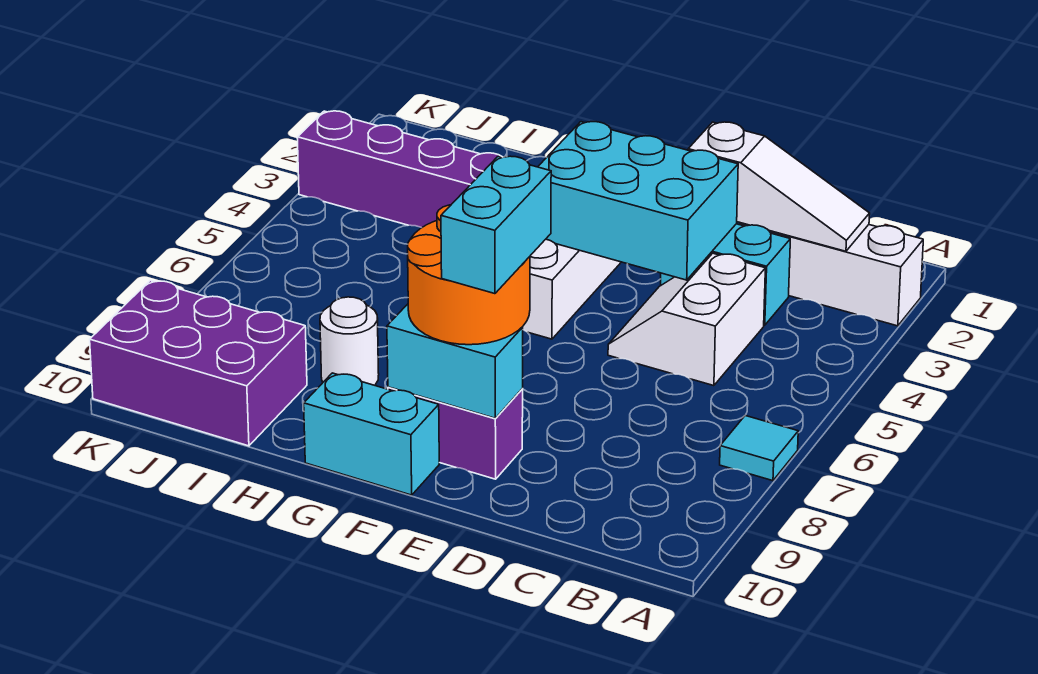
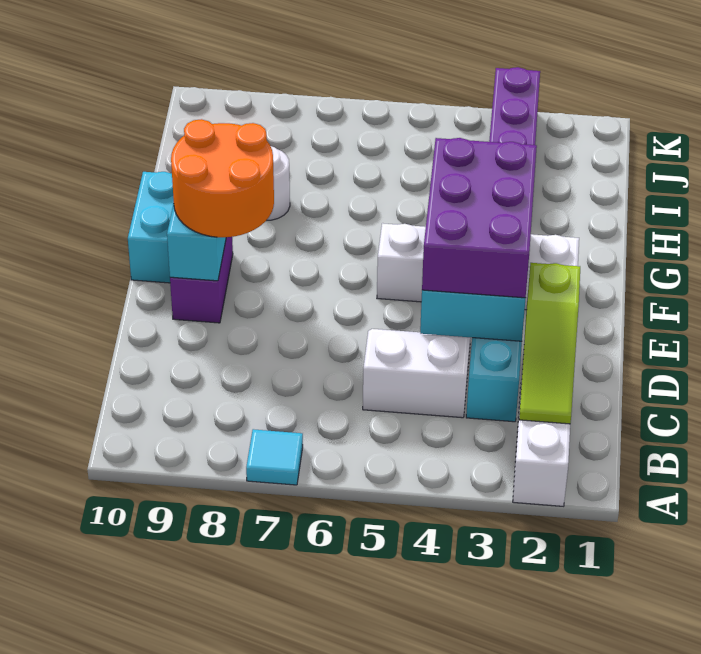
white 1x3 slope [688,122,870,251] -> lime 1x3 slope [519,263,580,424]
cyan 1x2 brick [441,156,551,294] -> none
purple 2x3 brick [90,281,307,446] -> purple 2x3 brick moved to [422,138,537,298]

